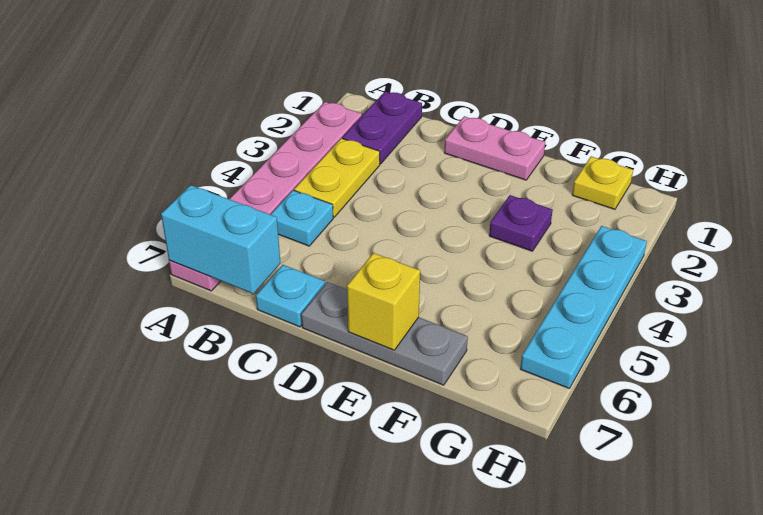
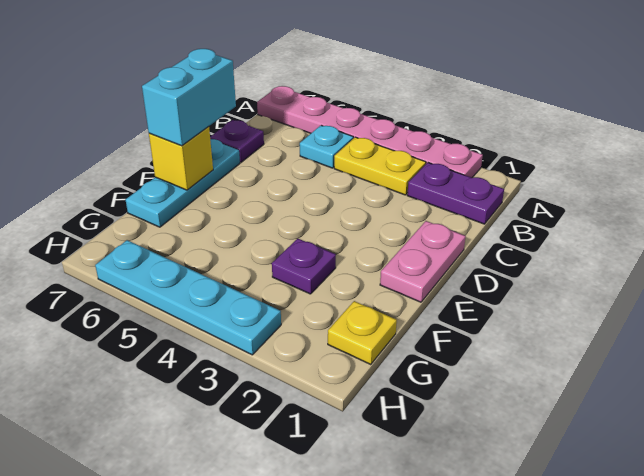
cyan 1x2 brick [161,185,280,294] -> cyan 1x2 brick moved to [142,49,236,146]
cyan 1x1 plate [256,265,325,327] -> purple 1x1 plate [210,120,264,162]
grey 1x3 plate [301,282,468,385] -> cyan 1x3 plate [126,139,240,227]

